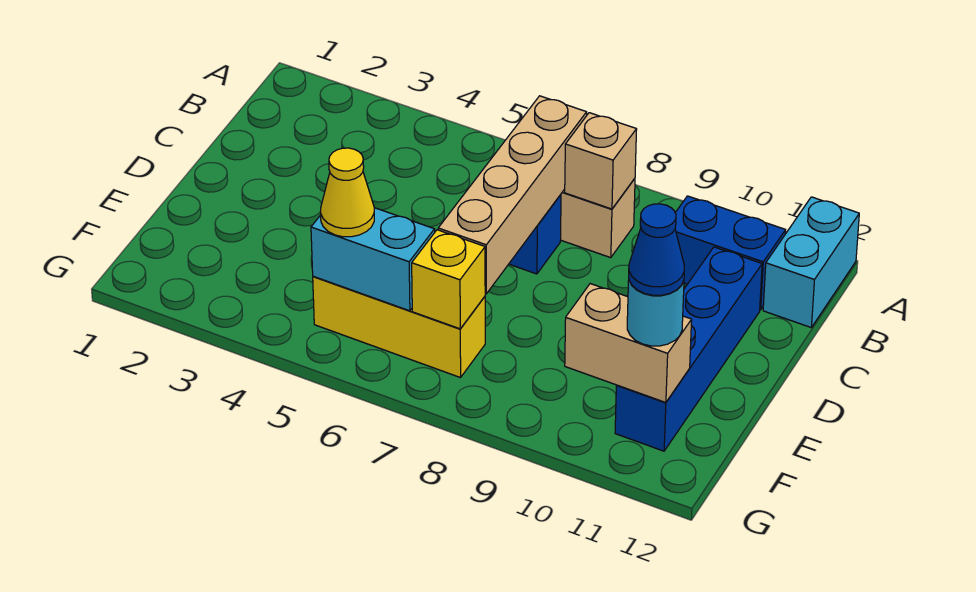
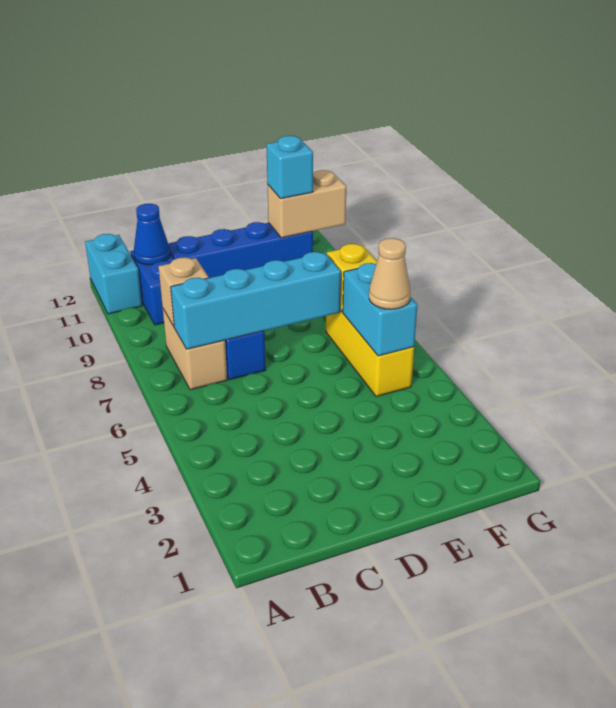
cyan 1x2 brick [763,197,859,327] -> cyan 1x2 brick turned to [85,234,142,314]
tan 1x4 brick [438,96,587,294] -> cyan 1x4 brick [171,252,341,349]
yellow 1x1 cone [321,148,374,237] -> tan 1x1 cone [369,238,410,309]
tan 1x2 brick [565,284,692,403] -> tan 1x2 brick turned to [268,170,346,238]
cyan 1x1 round brick [627,280,684,346] -> cyan 1x1 brick [266,136,313,199]
blue 1x1 cone [629,204,684,295] -> blue 1x1 cone moved to [134,204,170,265]

